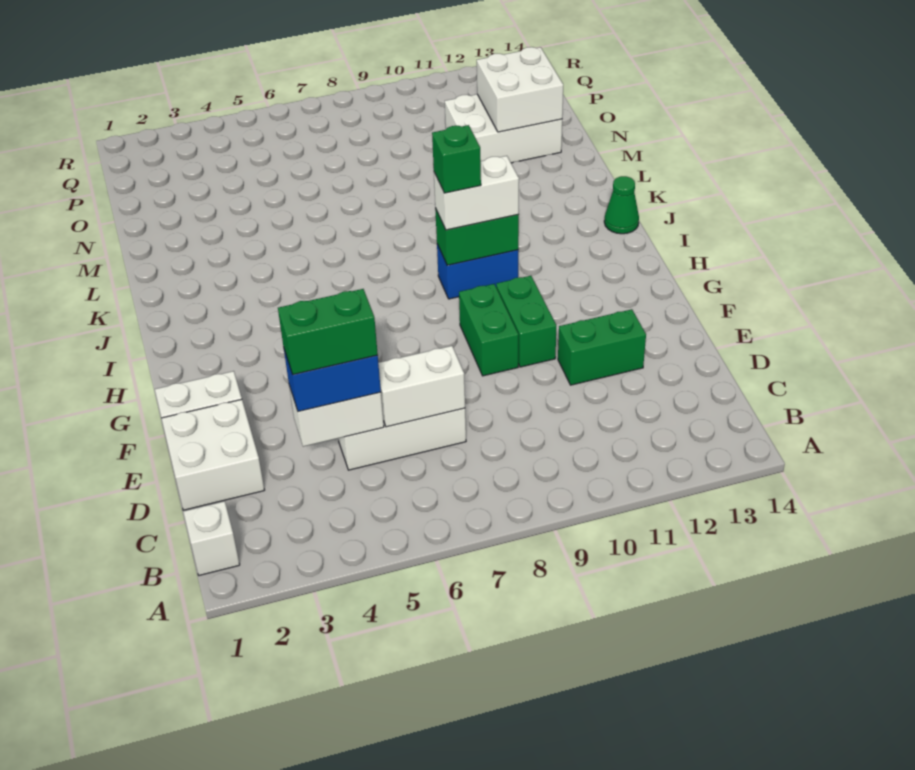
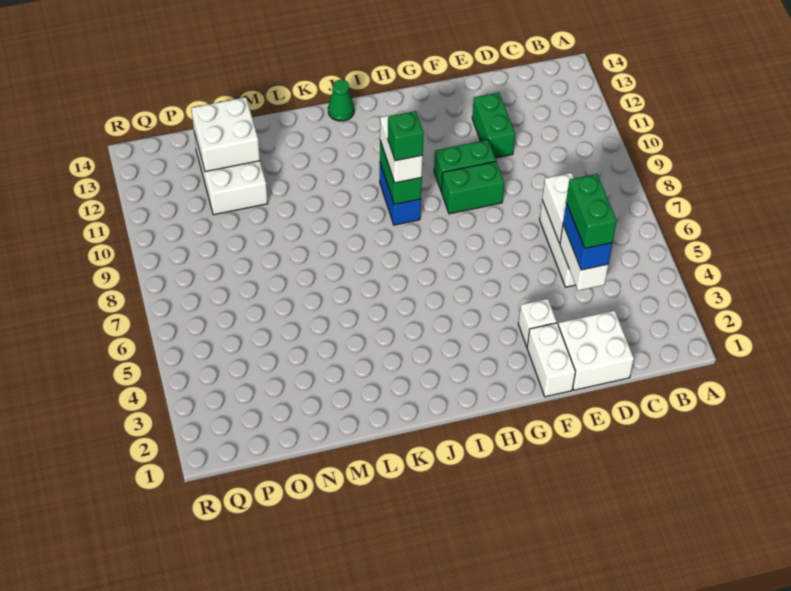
white 1x1 brick [183,501,240,575] -> white 1x1 brick moved to [518,299,557,346]

